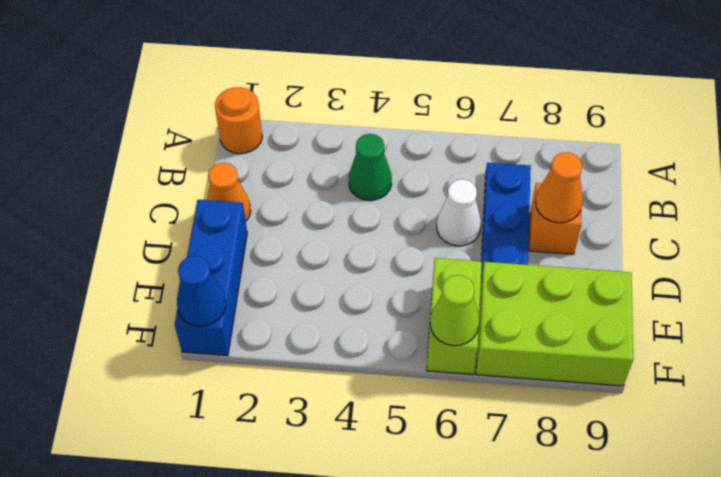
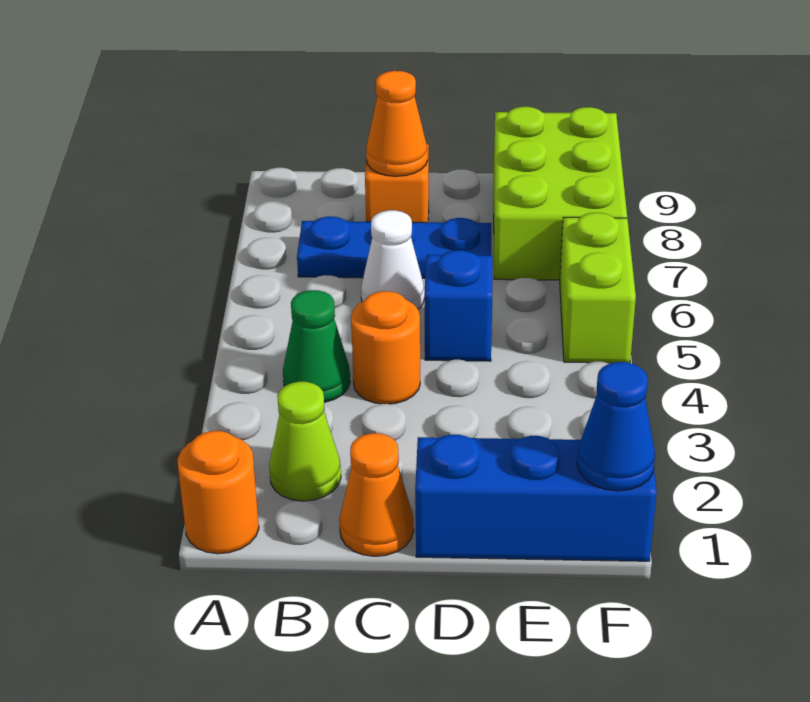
none -> orange 1x1 round brick [351,291,420,404]
none -> blue 1x1 brick [424,250,492,361]
lime 1x2 brick [427,258,482,374] -> lime 1x2 brick turned to [560,213,636,363]
lime 1x1 cone [430,275,479,346] -> lime 1x1 cone moved to [269,382,341,501]

